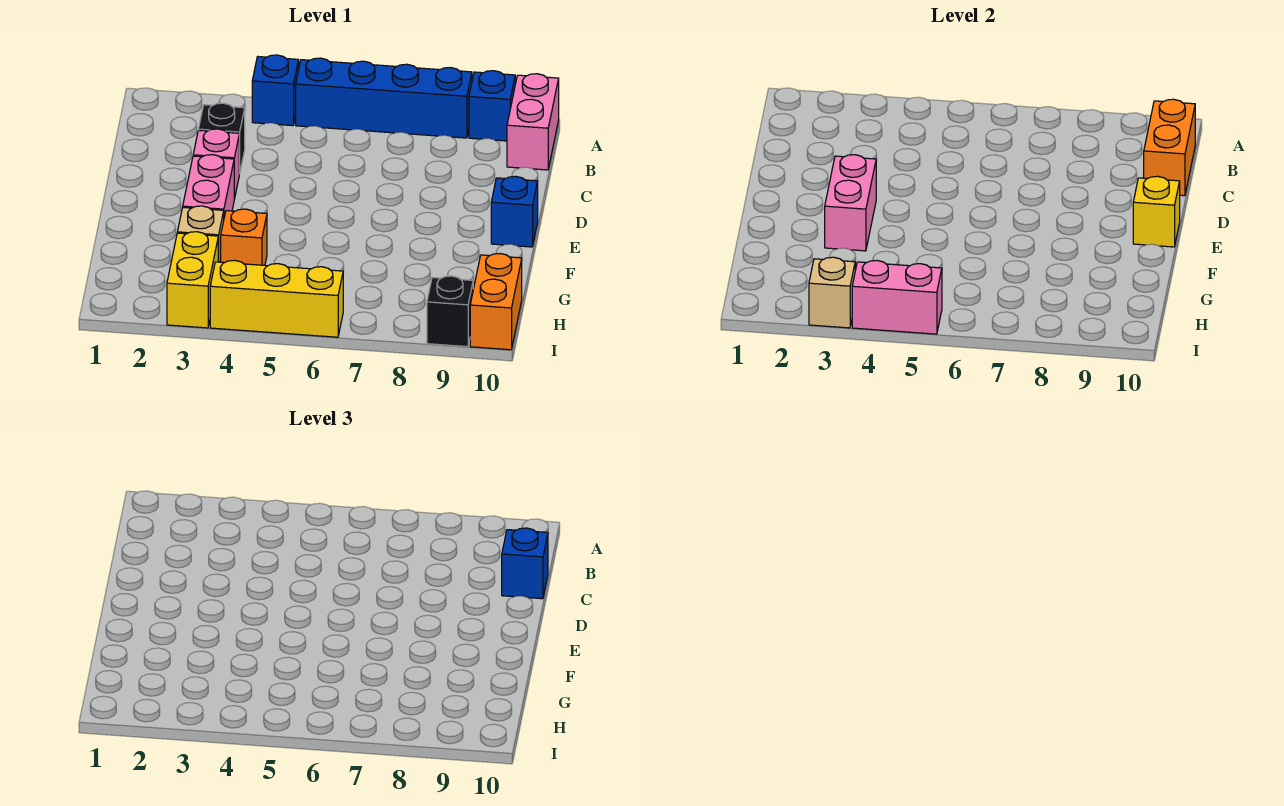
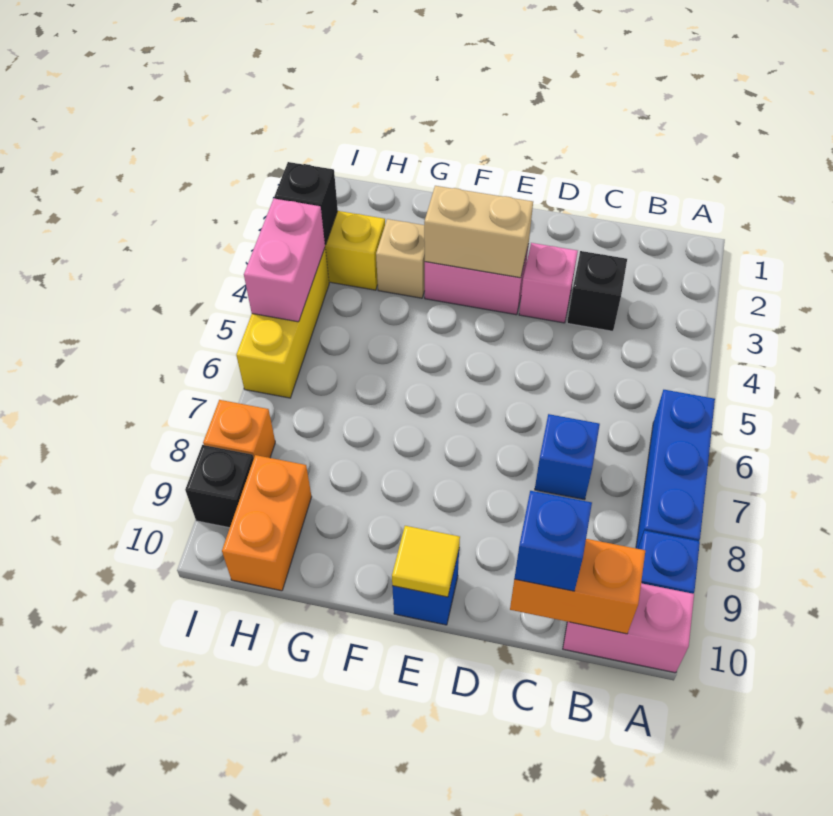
blue 1x1 brick [252,55,299,126] -> blue 1x1 brick moved to [535,414,600,500]
blue 1x4 brick [296,58,472,138] -> blue 1x3 brick [636,390,715,549]
pink 1x2 brick [825,155,876,251] -> tan 1x2 brick [424,186,533,278]
yellow 1x1 brick [1133,176,1180,247] -> yellow 1x1 tile [392,526,460,597]
orange 1x1 brick [221,209,267,265] -> orange 1x1 brick moved to [203,400,275,458]
orange 1x2 brick [470,253,522,350] -> orange 1x2 brick turned to [222,455,312,591]
tan 1x1 brick [809,257,855,328] -> black 1x1 brick [274,162,338,245]

